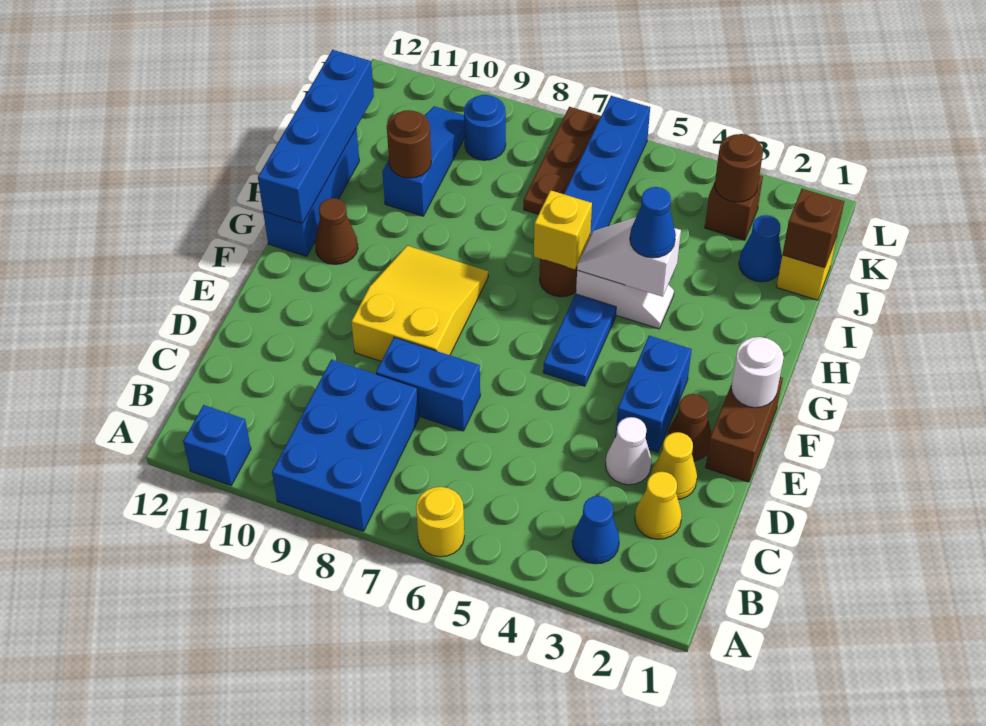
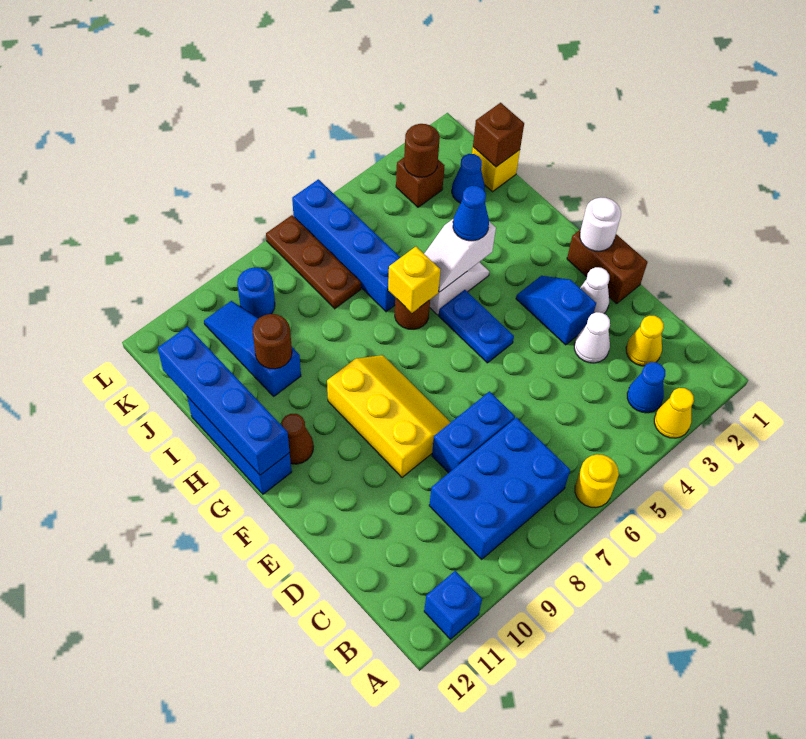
blue 2x3 brick [272,360,419,531] -> blue 2x3 brick turned to [429,418,570,559]
yellow 1x1 cone [651,432,697,499] -> yellow 1x1 cone moved to [654,388,694,438]
brown 1x1 cone [667,394,711,461] -> white 1x1 cone [580,267,609,313]
blue 1x2 brick [615,336,692,452] -> blue 1x2 slope [516,276,596,345]
yellow 2x3 slope [351,246,488,361] -> yellow 2x3 slope turned to [327,355,451,477]

